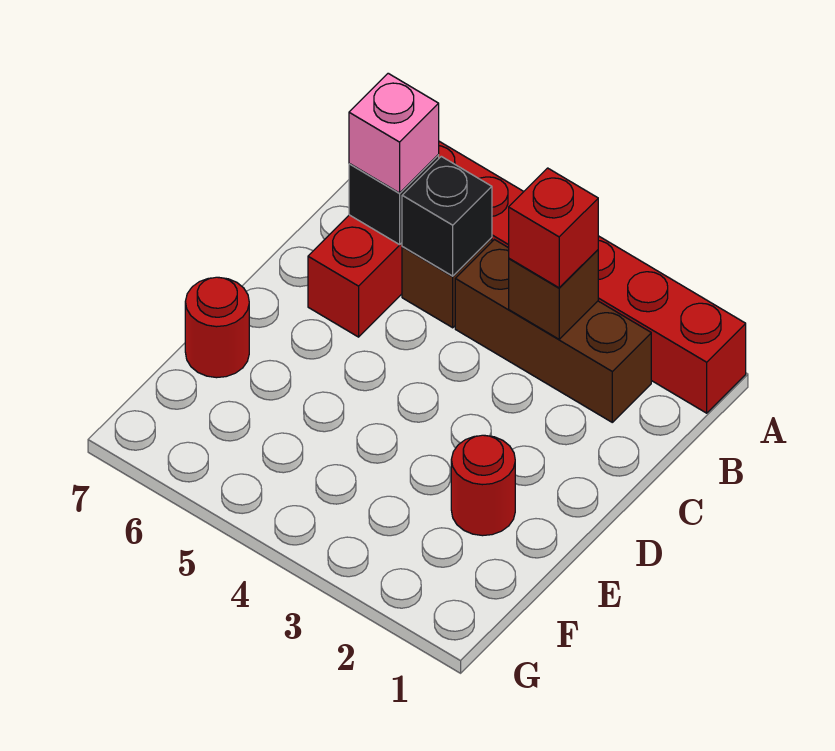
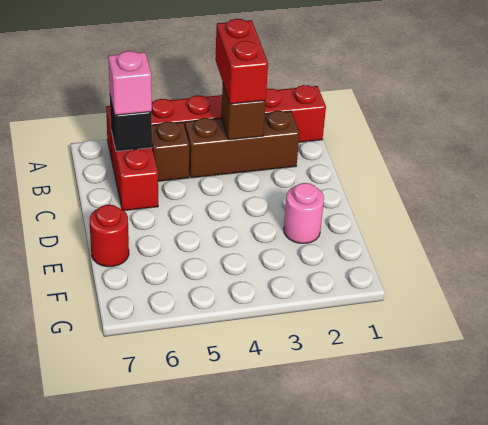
red 1x1 brick [509,168,598,288] -> red 1x2 brick [215,19,268,104]
black 1x1 brick [402,156,492,276] -> none
red 1x1 round brick [451,435,515,536] -> pink 1x1 round brick [284,183,324,243]

